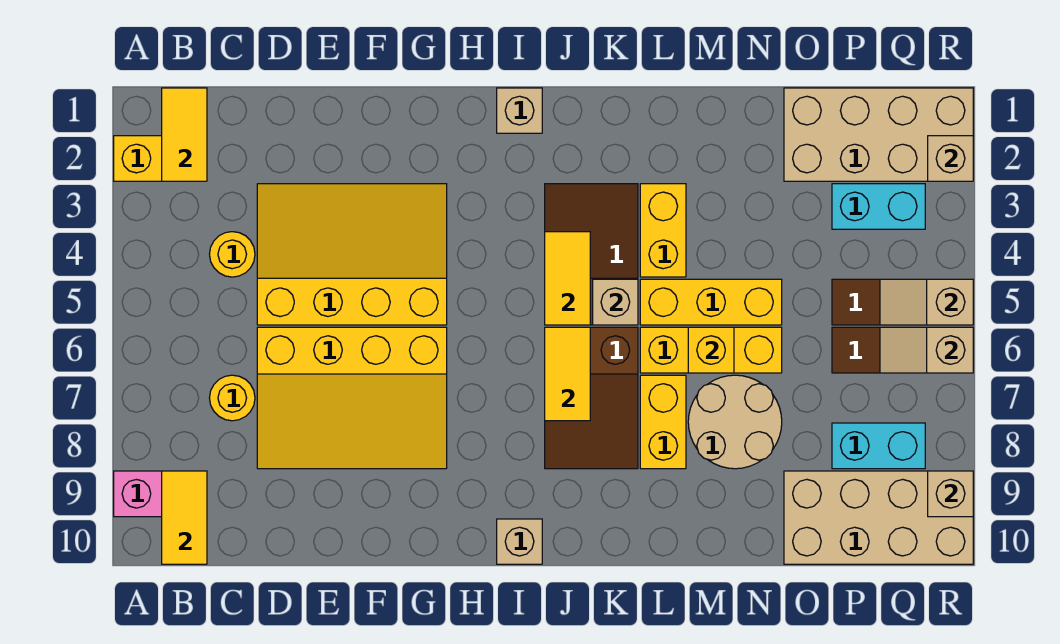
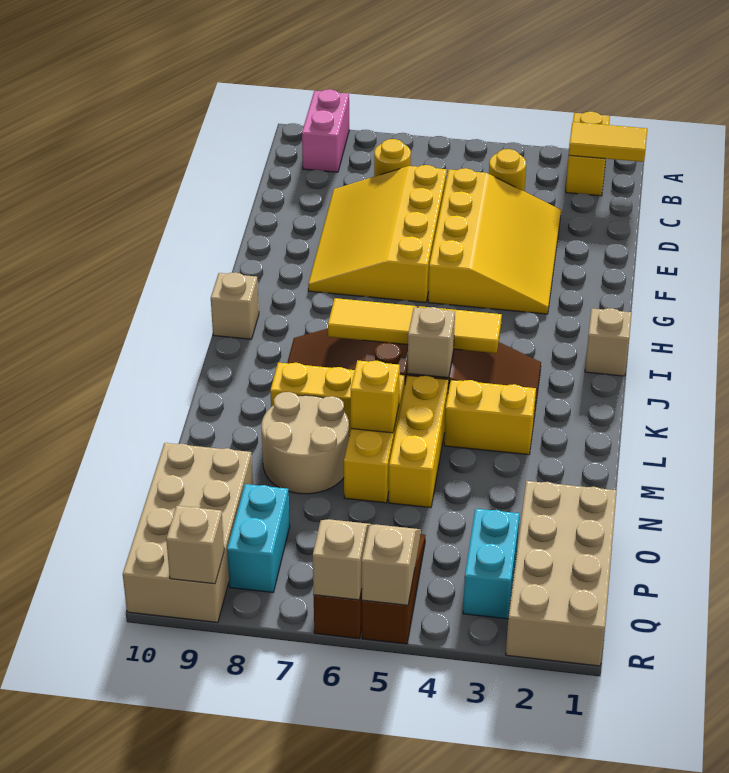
yellow 1x2 tile [162,471,207,564] -> none
tan 1x1 brick [928,136,973,181] -> none

